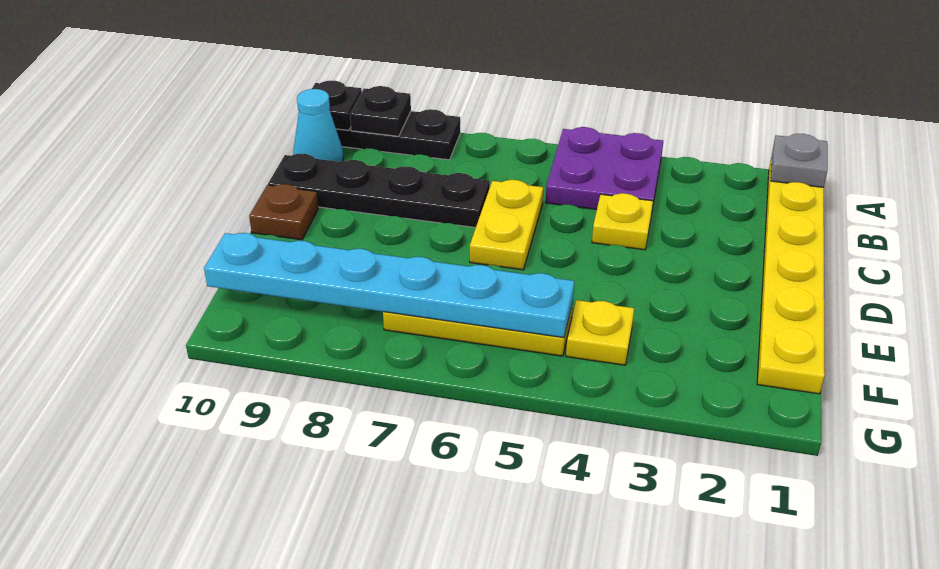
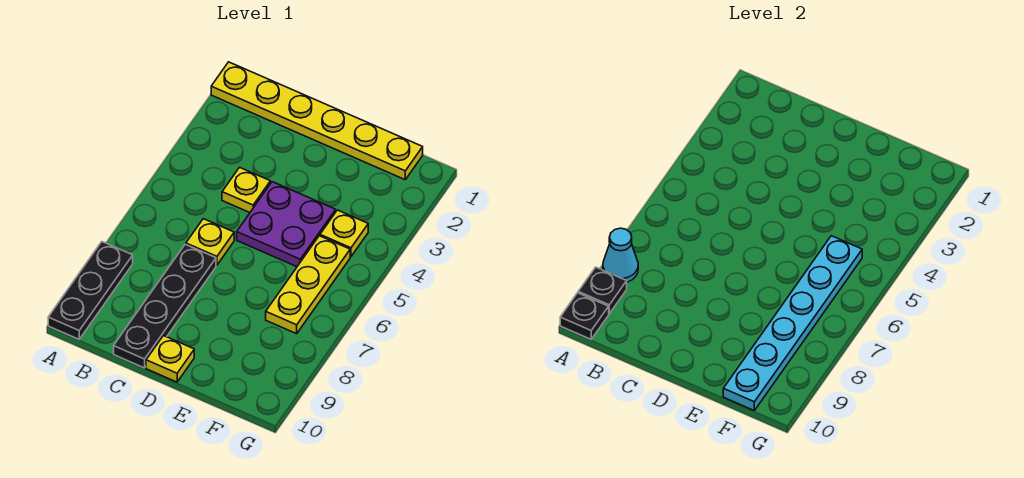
grey 1x1 plate [771,134,828,187] -> none
purple 2x2 plate [546,127,663,210] -> purple 2x2 plate moved to [237,182,336,267]
cyan 1x1 cone [293,89,344,162] -> cyan 1x1 cone moved to [603,228,638,282]
yellow 1x2 plate [470,180,543,270] -> yellow 1x1 plate [186,219,234,265]
brown 1x1 plate [249,184,319,240] -> yellow 1x1 plate [146,336,194,382]

